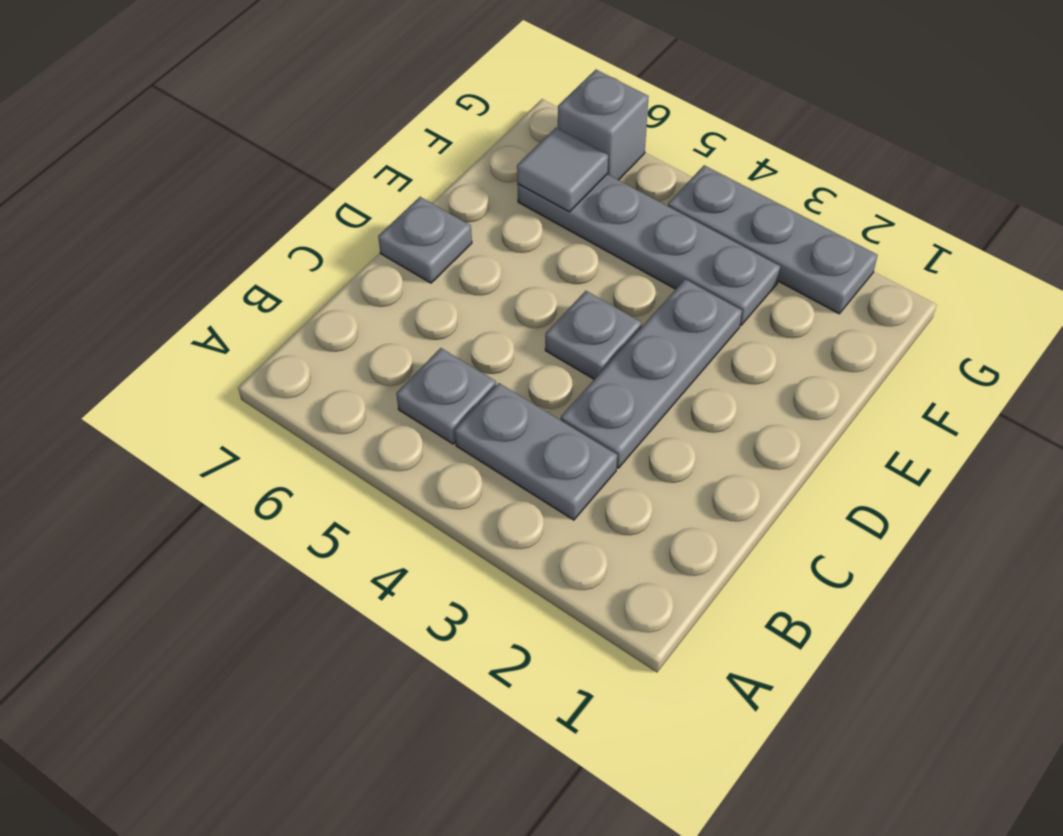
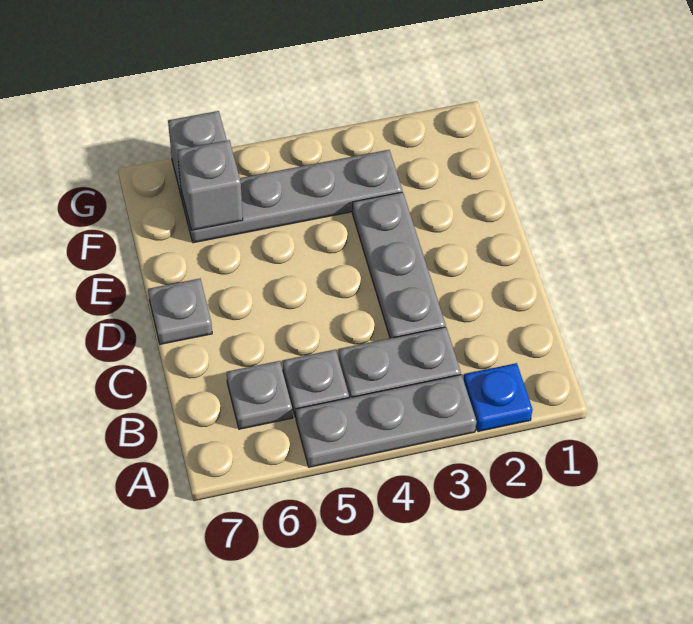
none -> blue 1x1 plate [464,363,533,432]
grey 1x1 plate [545,291,642,379] -> grey 1x1 plate moved to [227,361,293,429]
grey 1x1 tile [517,128,608,212] -> grey 1x1 brick [177,140,243,230]
grey 1x3 plate [668,165,878,314] -> grey 1x3 plate moved to [296,375,477,467]

